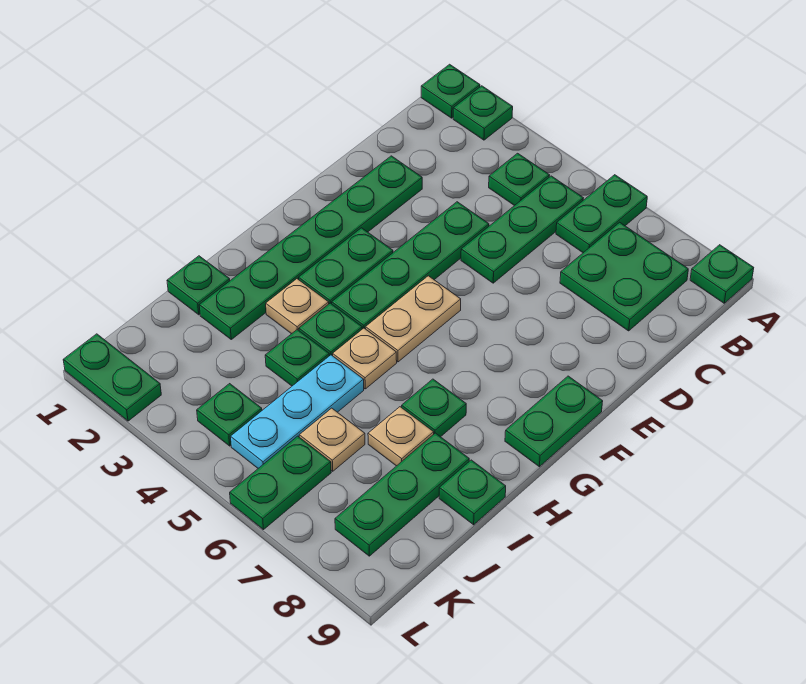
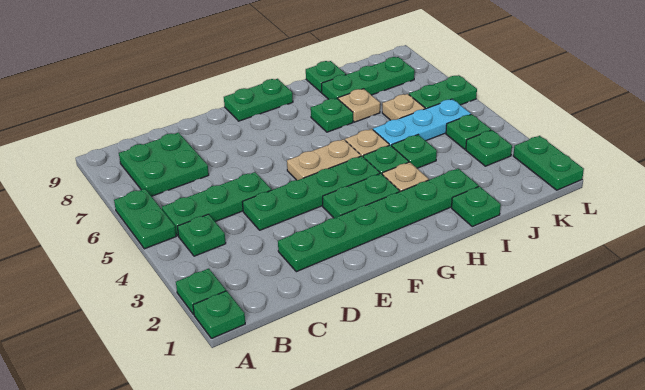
green 1x2 plate [556,175,647,253] -> green 1x2 plate turned to [114,189,176,249]
green 1x1 plate [690,245,754,303] -> green 1x1 plate moved to [466,130,512,166]

